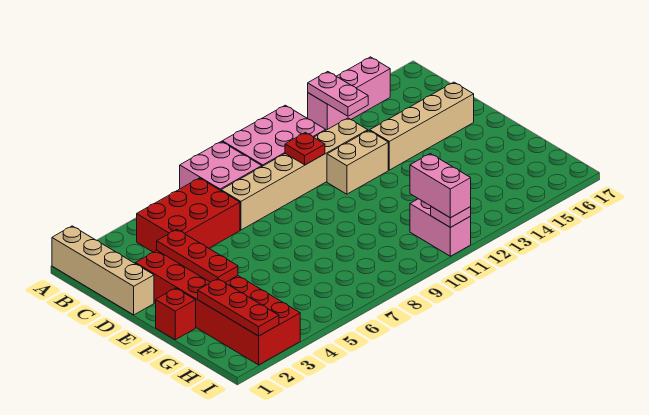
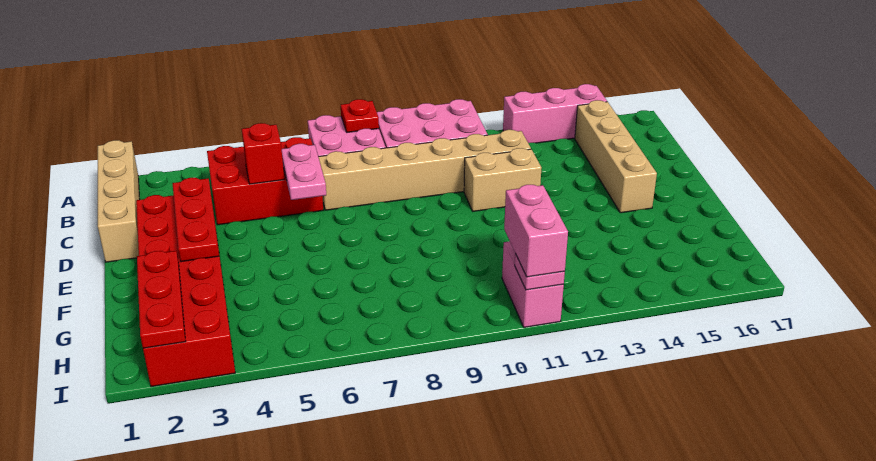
pink 1x2 plate [308,72,368,116] -> pink 1x2 plate moved to [282,144,326,200]
red 1x1 plate [285,133,325,165] -> red 1x1 plate moved to [341,99,379,132]
tan 1x4 brick [370,82,474,170] -> tan 1x4 brick turned to [575,100,657,213]
red 1x1 brick [156,288,196,340] -> red 1x1 brick moved to [242,123,284,184]

